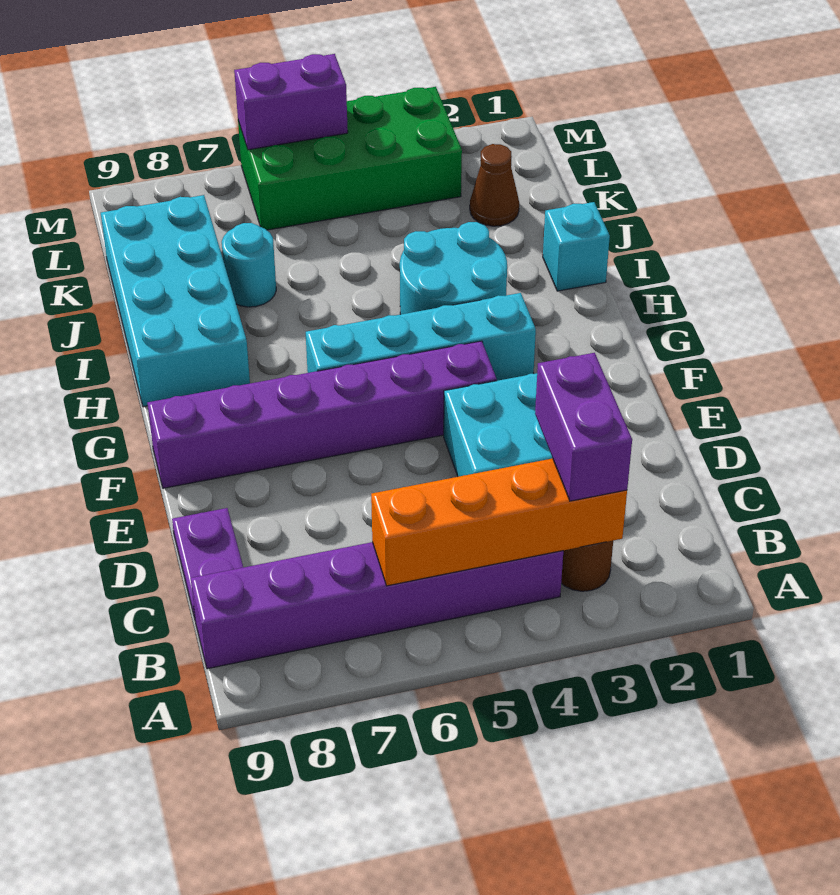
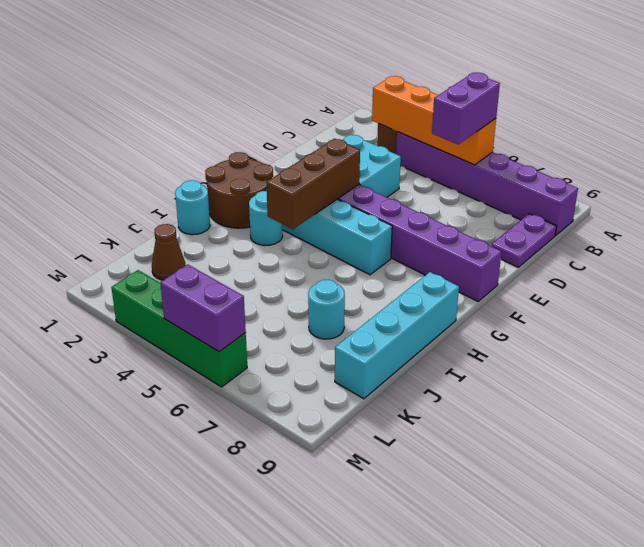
purple 1x2 brick [535,353,632,501] -> purple 1x2 brick moved to [432,73,500,144]
none -> brown 1x3 brick [267,139,360,229]
none -> brown 2x2 round brick [205,152,273,228]
cyan 2x2 round brick [400,222,507,314] -> cyan 1x1 round brick [249,191,283,245]
cyan 2x4 brick [101,195,250,407] -> cyan 1x4 brick [335,272,459,399]
cyan 1x1 brick [543,202,610,291] -> cyan 1x1 round brick [175,180,210,235]
green 2x4 brick [238,87,462,230] -> green 1x4 brick [111,270,247,387]

